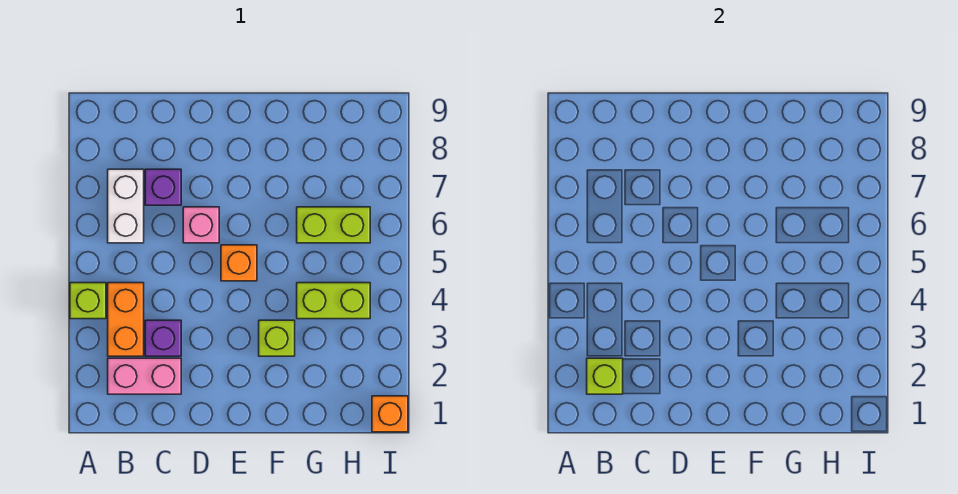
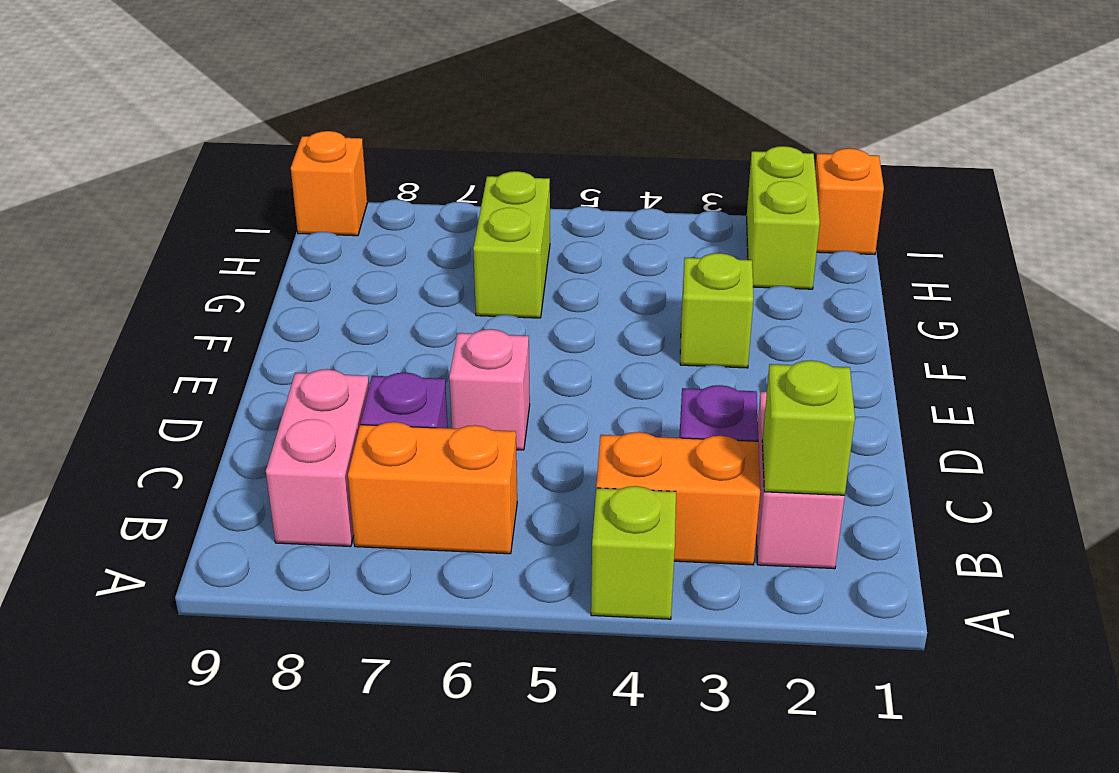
white 1x2 brick [108,169,144,243] -> orange 1x2 brick [348,422,517,554]
none -> pink 1x2 brick [266,369,369,547]
orange 1x1 brick [221,245,257,281] -> orange 1x1 brick moved to [291,131,367,236]
lime 1x2 brick [297,283,370,319] -> lime 1x2 brick moved to [747,146,820,289]

